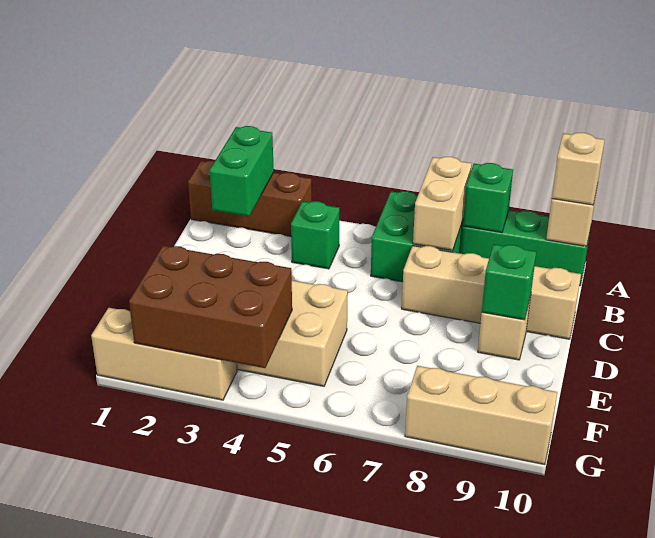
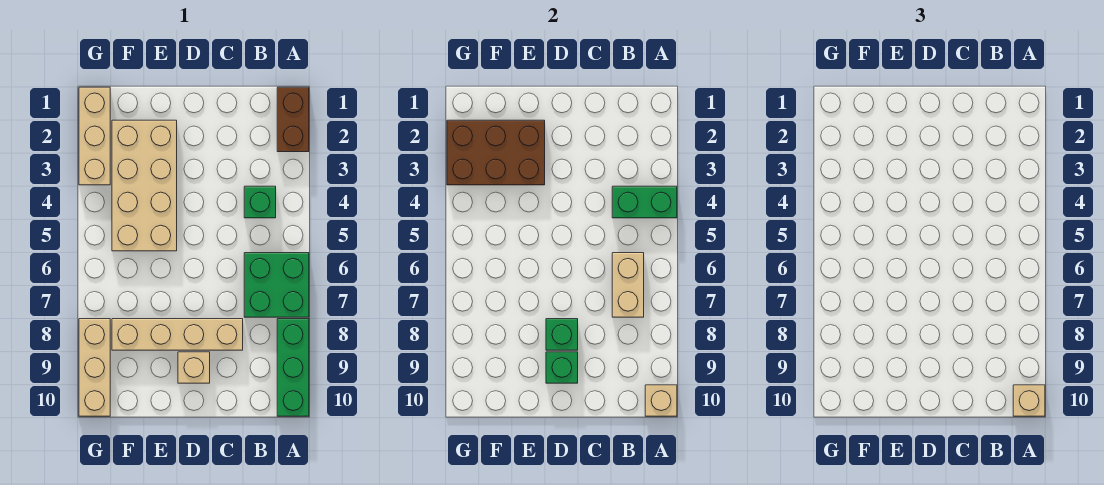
brown 1x3 brick [188,161,312,236] -> brown 1x2 brick [277,87,309,152]
green 1x2 brick [210,126,274,216] -> green 1x2 brick moved to [612,186,677,218]
tan 1x2 brick [413,157,472,250] -> tan 1x2 brick turned to [612,253,644,317]
green 1x1 brick [463,163,513,232] -> green 1x1 brick moved to [546,319,578,350]
tan 1x4 brick [402,246,581,339] -> tan 1x4 brick turned to [112,319,243,350]
brown 2x3 brick [129,246,292,368] -> brown 2x3 brick turned to [447,120,545,185]

